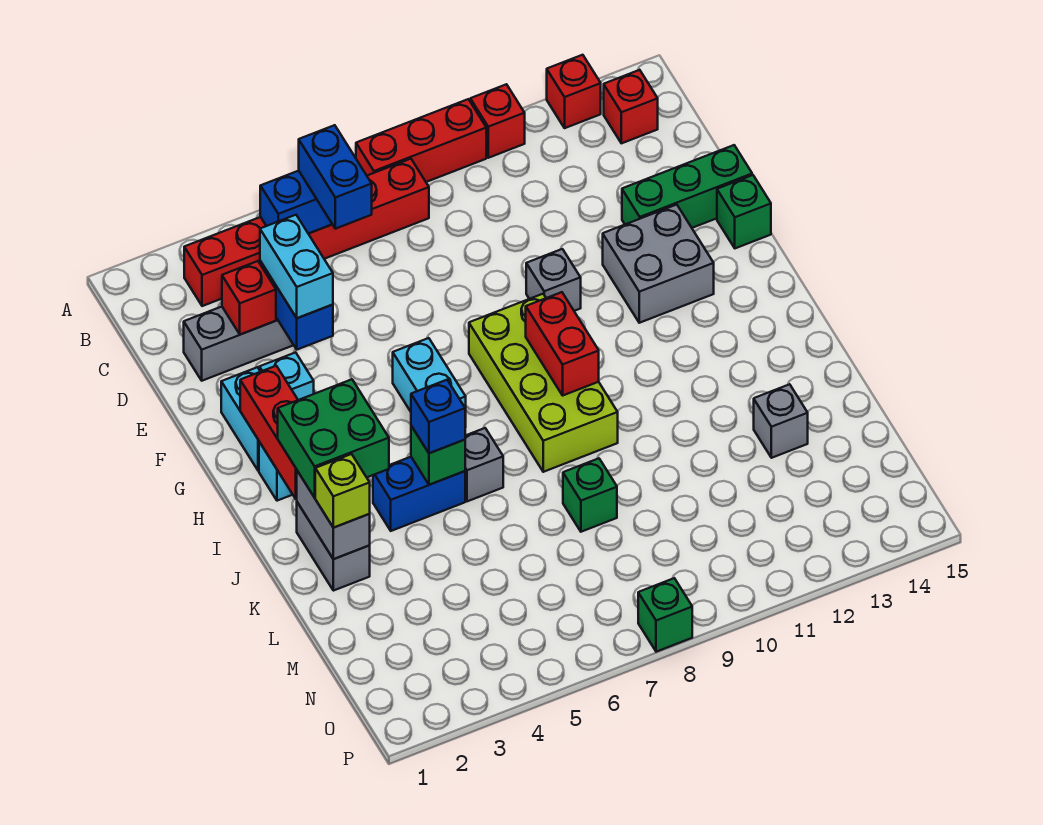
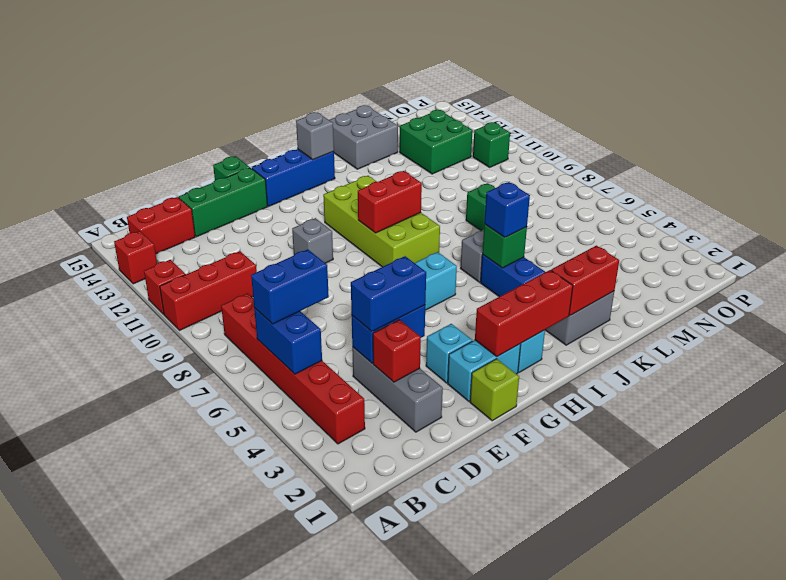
red 1x3 brick [356,99,486,182] -> red 1x3 brick turned to [160,251,257,331]
red 1x1 brick [604,70,658,143] -> red 1x2 brick [127,197,195,254]
cyan 1x2 brick [260,215,333,318] -> blue 1x2 brick [351,256,426,332]
green 1x3 brick [622,145,752,228] -> green 1x3 brick turned to [179,168,268,237]
grey 2x2 brick [603,205,714,323] -> grey 2x2 brick moved to [330,105,398,169]
lime 2x4 brick [469,294,618,472] -> lime 2x4 brick turned to [323,176,440,267]
none -> blue 1x3 brick [252,149,335,206]
green 2x2 brick [278,379,389,497] -> green 2x2 brick moved to [400,110,473,174]
grey 1x2 brick [297,471,370,559] -> red 1x2 brick [551,246,619,315]
lime 1x1 brick [315,454,370,528] -> lime 1x1 brick moved to [470,359,519,421]
grey 1x1 brick [754,384,808,458] -> grey 1x1 brick moved to [296,112,334,160]
green 1x1 brick [638,578,692,652] -> green 1x1 brick moved to [473,122,510,167]

